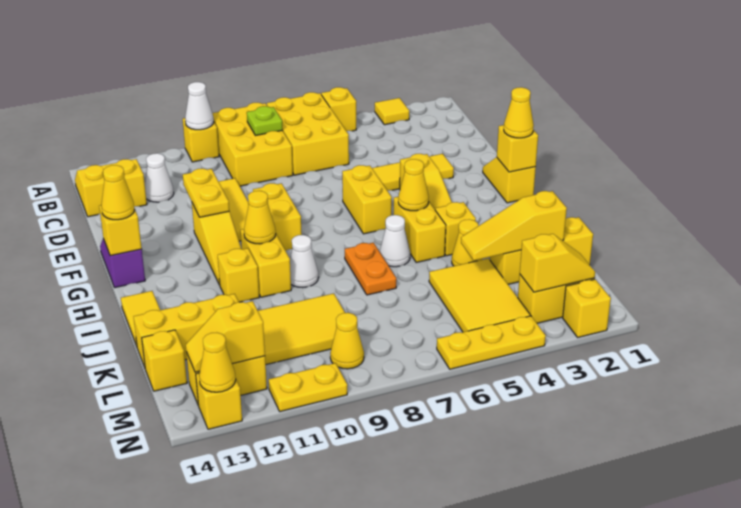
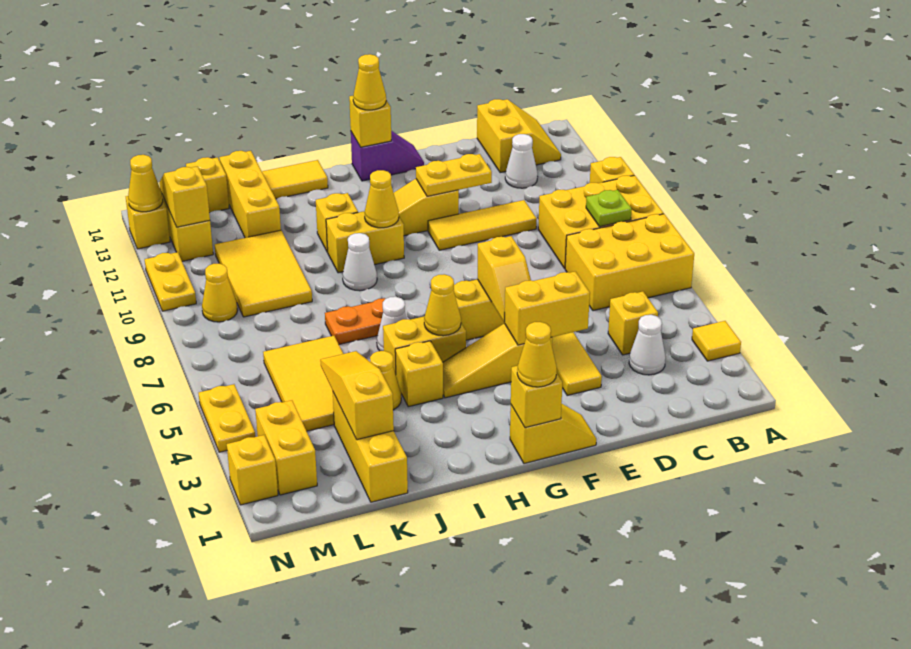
yellow 1x1 brick [321,87,356,131] -> yellow 1x1 brick moved to [608,291,658,355]
white 1x1 cone [185,82,214,130] -> white 1x1 cone moved to [629,315,666,375]
yellow 1x2 brick [253,183,302,251] -> yellow 1x2 brick moved to [505,272,590,345]
yellow 2x3 tile [429,258,530,332] -> yellow 2x3 tile turned to [263,336,343,431]
yellow 1x2 slope [520,234,595,292] -> yellow 1x2 slope moved to [477,236,531,322]
yellow 1x3 plate [437,316,546,369] -> yellow 1x2 plate [199,384,255,452]

